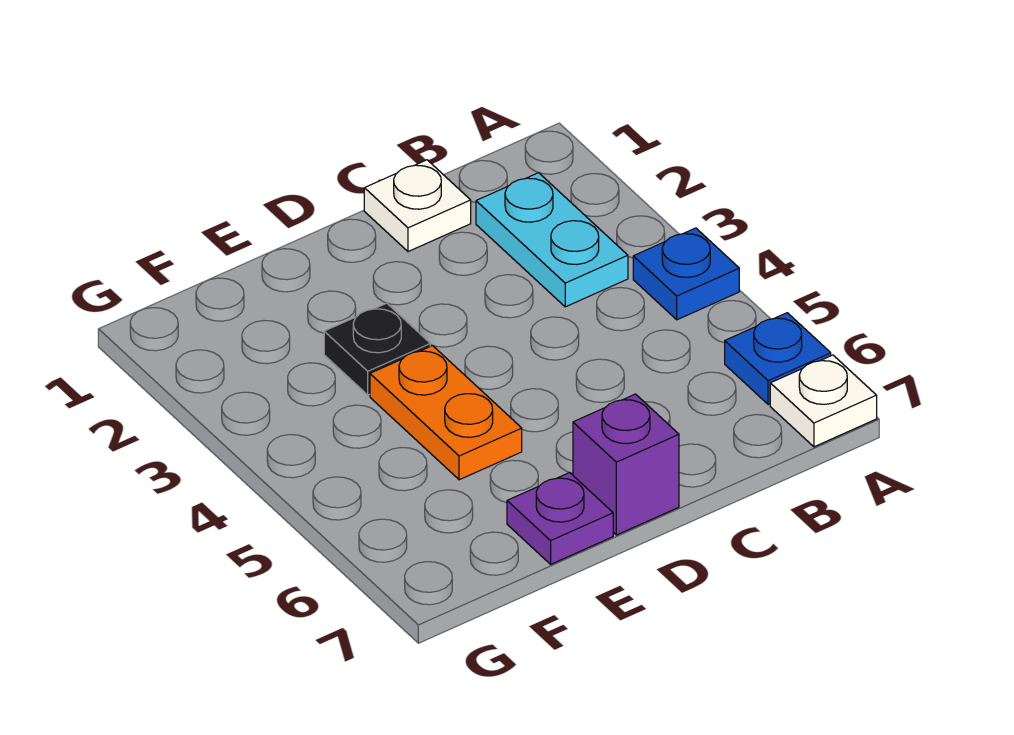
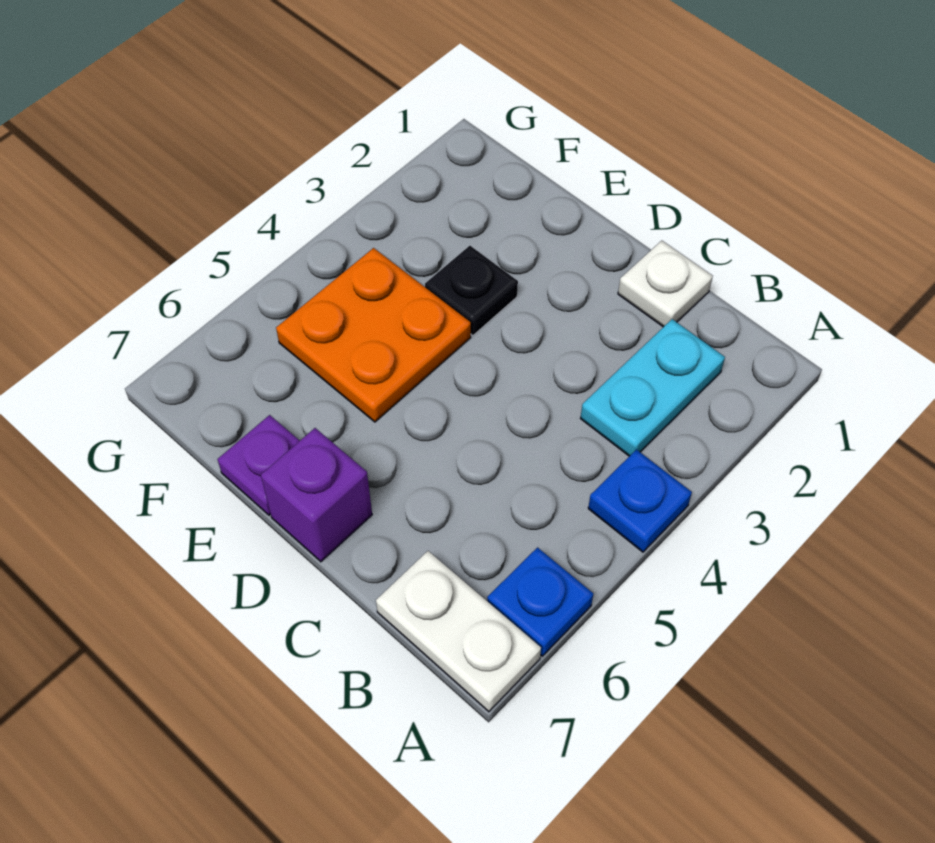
white 1x1 plate [770,355,877,447] -> white 1x2 plate [376,551,541,712]
orange 1x2 plate [370,346,522,480] -> orange 2x2 plate [276,248,471,422]

